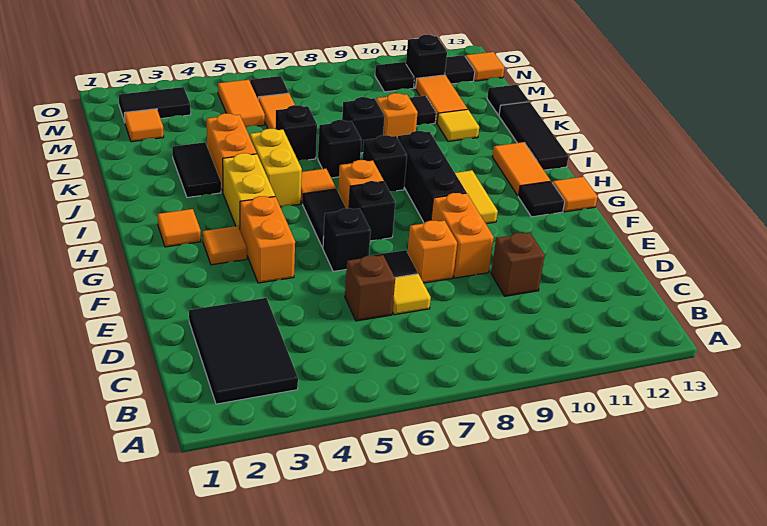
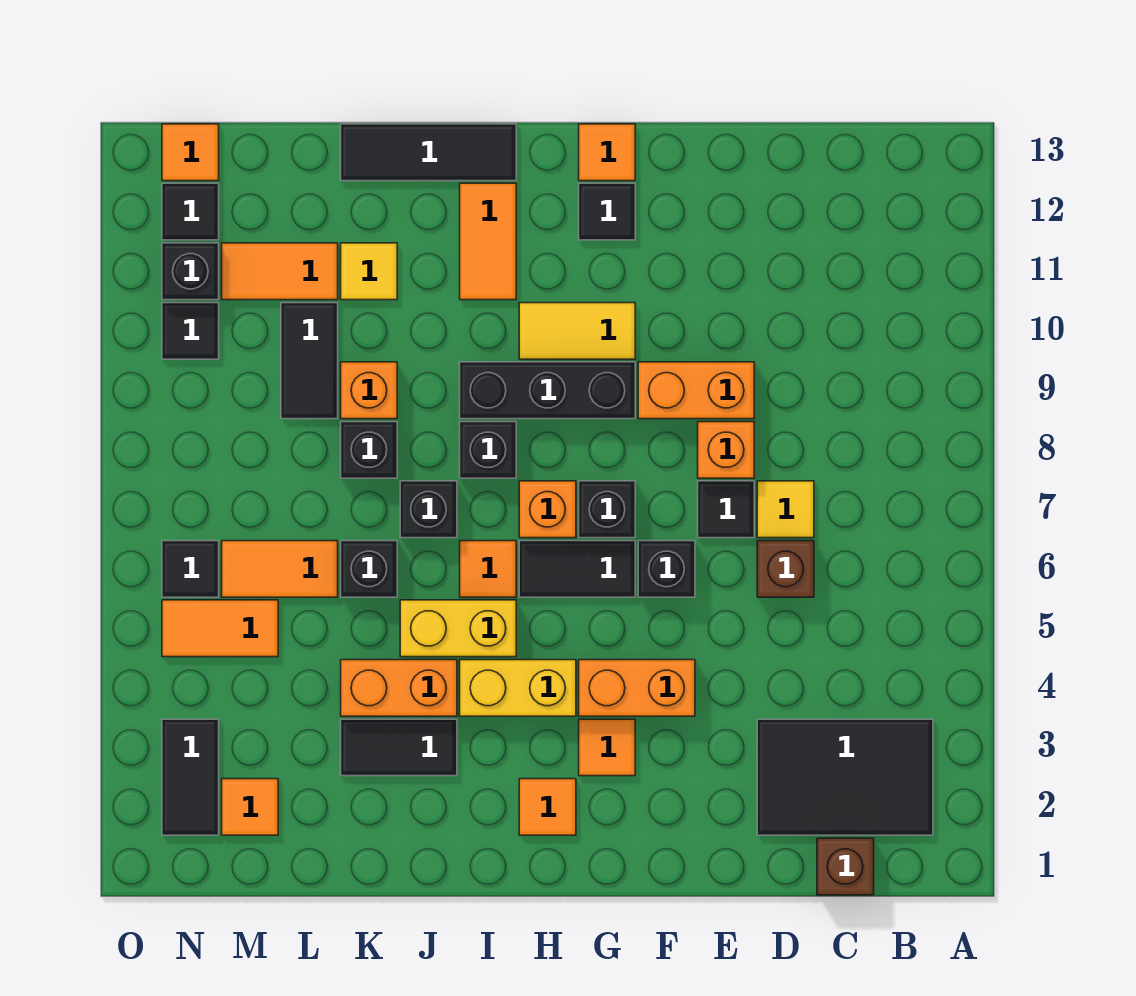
brown 1x1 brick [491,233,545,296] -> brown 1x1 brick moved to [817,838,874,895]
orange 1x2 tile [492,142,550,196] -> orange 1x2 tile turned to [460,183,516,300]
black 1x1 tile [487,85,529,115] -> none

